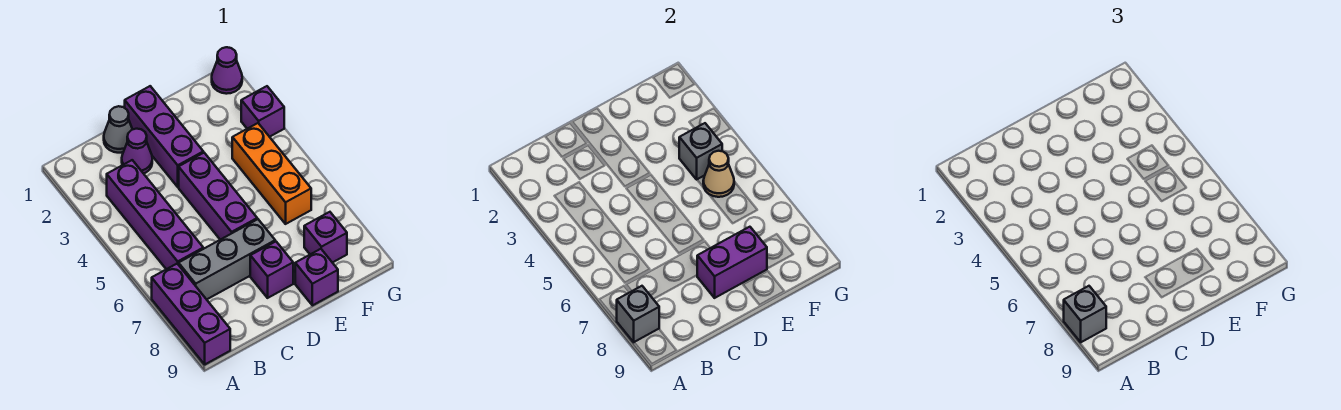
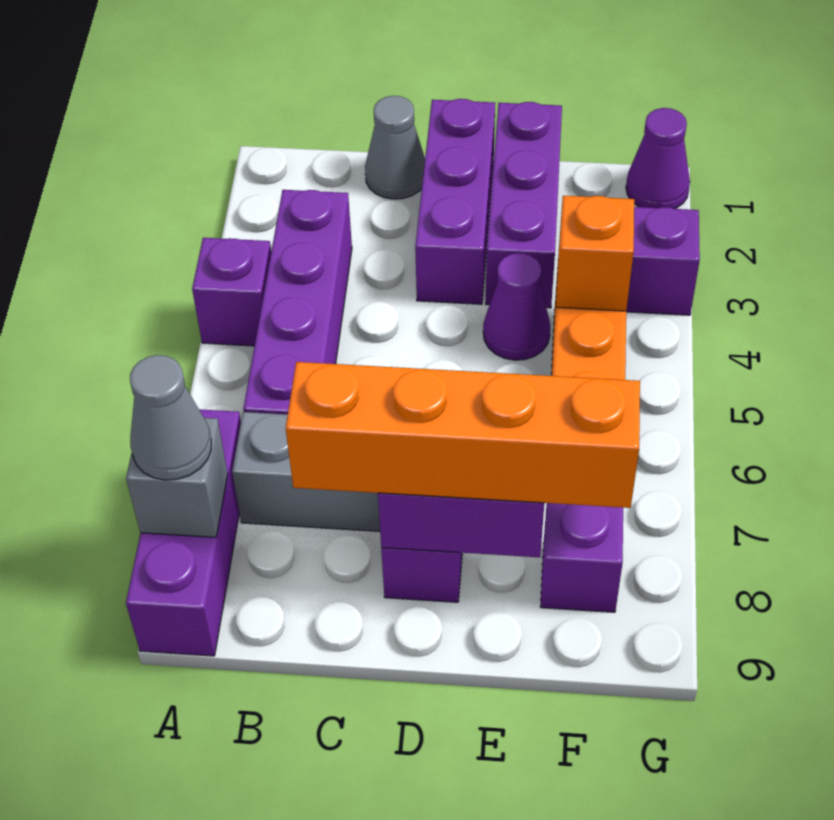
grey 1x1 brick [1064,286,1106,342] -> grey 1x1 cone [130,355,211,480]
purple 1x1 cone [122,129,152,174] -> purple 1x1 cone moved to [483,253,550,360]
none -> orange 1x4 brick [286,362,640,508]
purple 1x3 brick [179,153,257,240] -> purple 1x3 brick moved to [486,102,562,308]
purple 1x1 brick [295,249,338,305] -> purple 1x1 brick moved to [192,238,271,346]
grey 1x1 brick [679,123,722,179] -> orange 1x1 brick [556,196,634,311]
tan 1x1 cone [703,151,734,197] -> none

